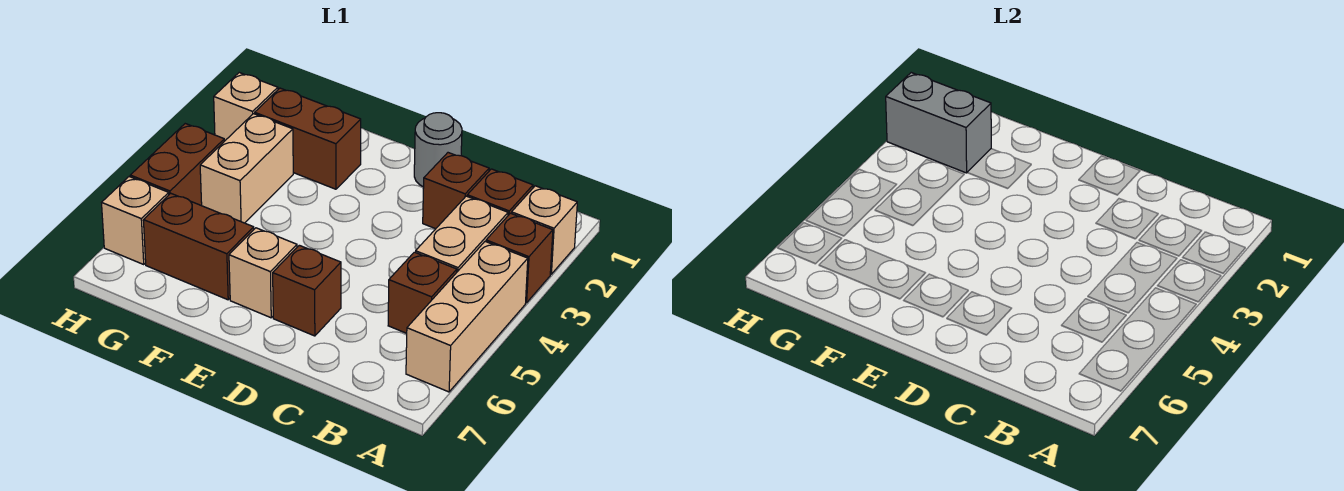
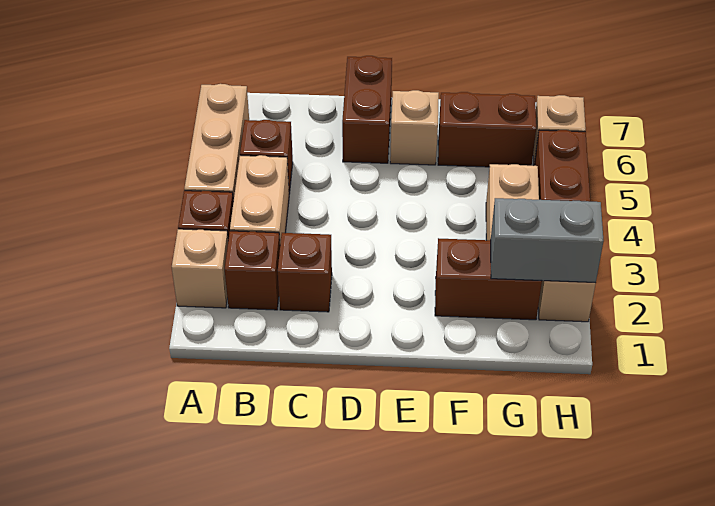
grey 1x1 round brick [414,113,462,187] -> none
brown 1x1 brick [273,245,341,336] -> brown 1x2 brick [342,56,392,163]

